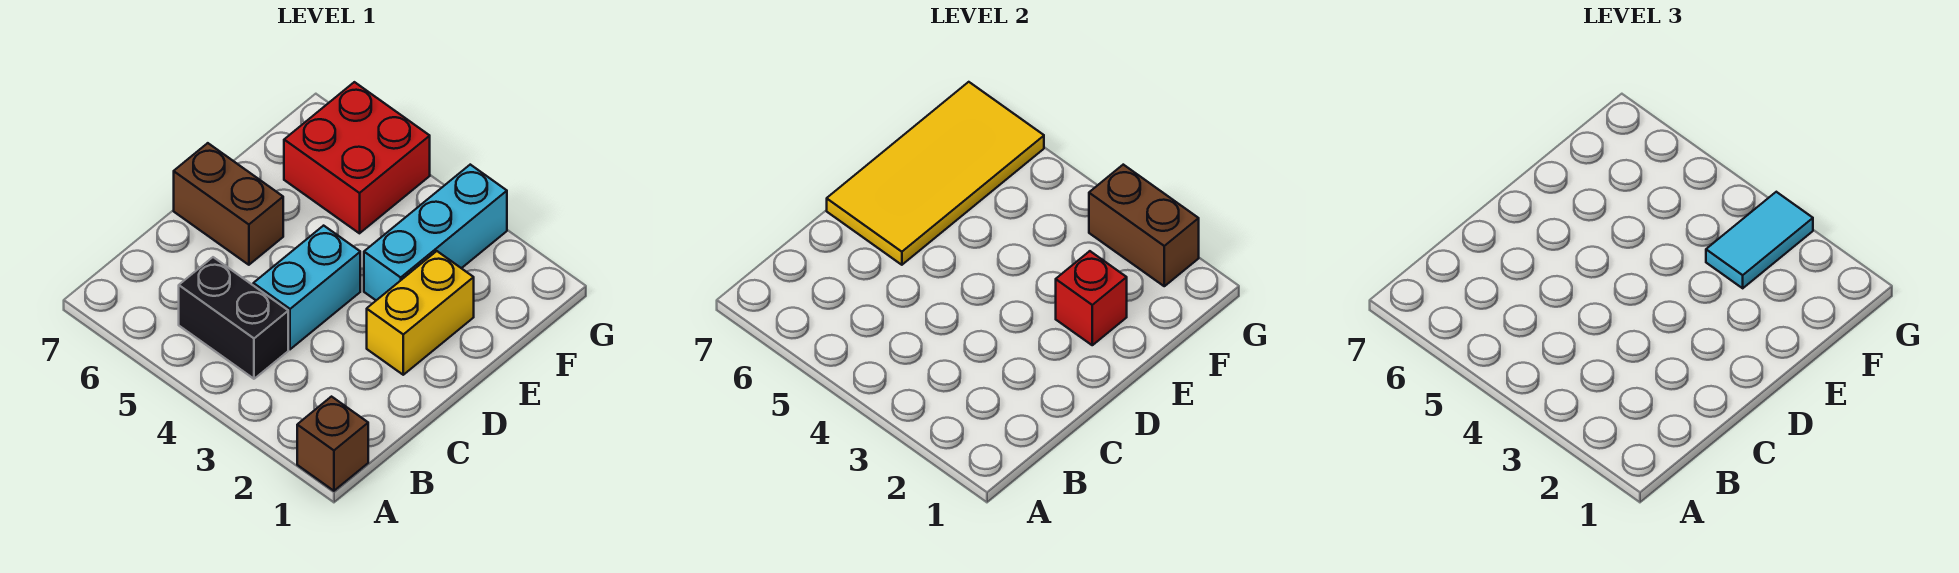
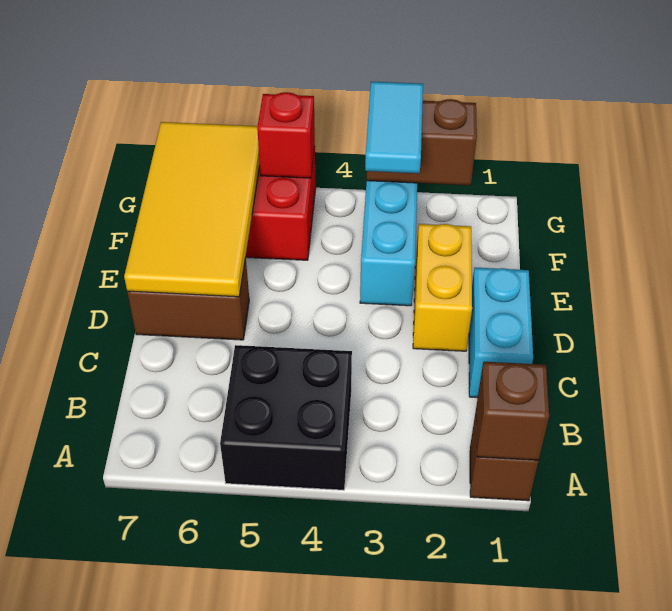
none -> brown 1x1 brick [476,362,549,461]
black 1x2 brick [179,257,288,379] -> black 2x2 brick [220,345,352,490]
cyan 1x2 brick [253,226,360,349] -> cyan 1x2 brick moved to [469,268,533,398]
red 1x1 brick [1056,251,1127,345] -> red 1x1 brick moved to [257,92,315,178]

